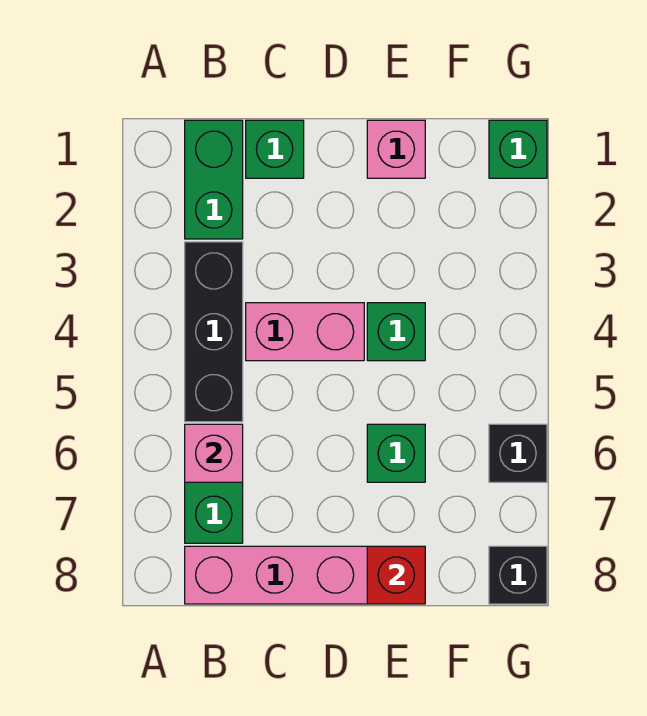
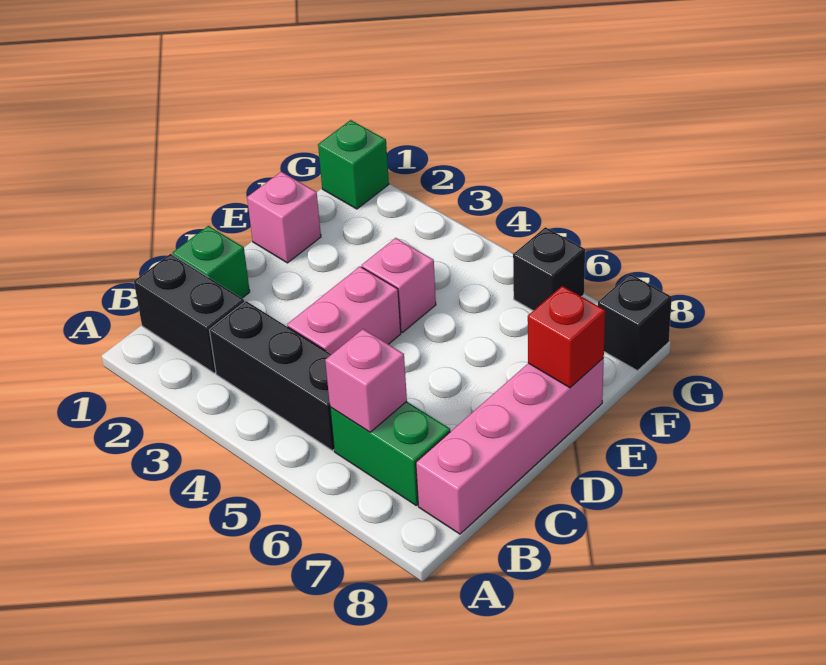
green 1x2 brick [185,120,243,239] -> black 1x2 brick [134,254,245,373]
green 1x1 brick [367,303,425,361] -> pink 1x1 brick [362,238,436,332]
green 1x1 brick [367,424,425,482] -> none

